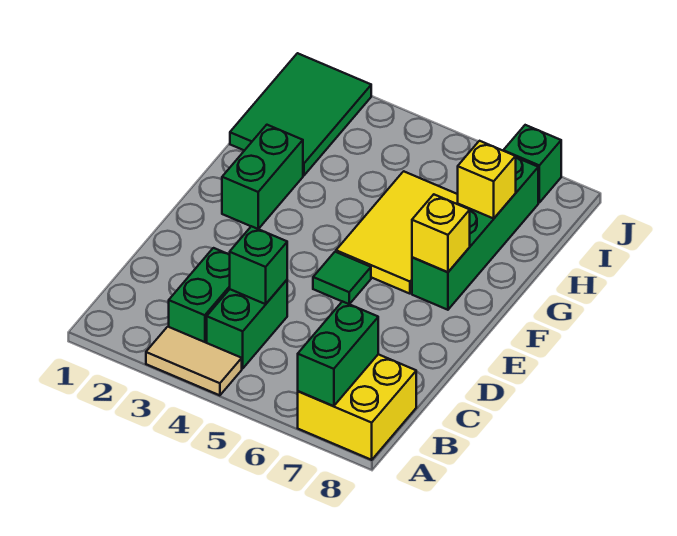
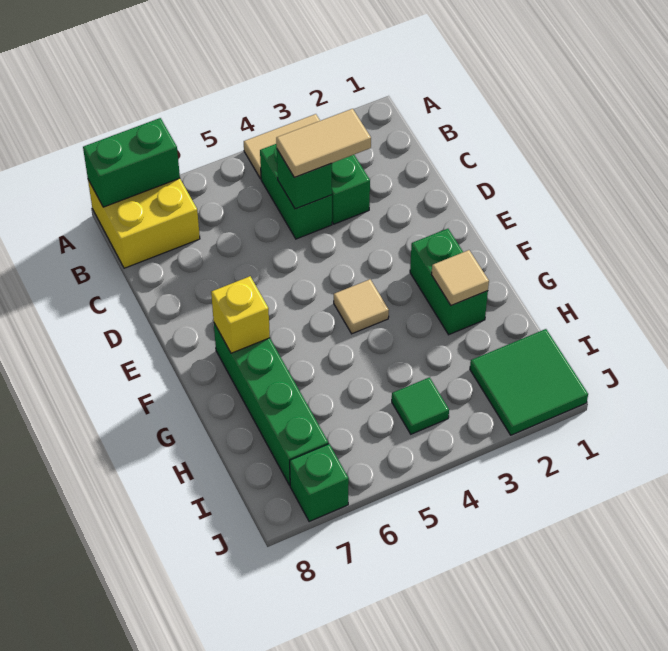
green 1x2 brick [298,301,378,406] -> green 1x2 brick turned to [83,118,180,207]
none -> tan 1x2 tile [276,109,371,177]
green 1x1 tile [313,252,371,304] -> green 1x1 tile moved to [392,377,449,434]
none -> tan 1x1 tile [334,279,389,334]
yellow 2x3 tile [336,171,458,294] -> none
none -> tan 1x1 tile [431,250,489,306]
green 2x3 tile [230,53,371,176] -> green 2x2 tile [470,329,588,435]
yellow 1x1 brick [458,141,516,219] -> none

